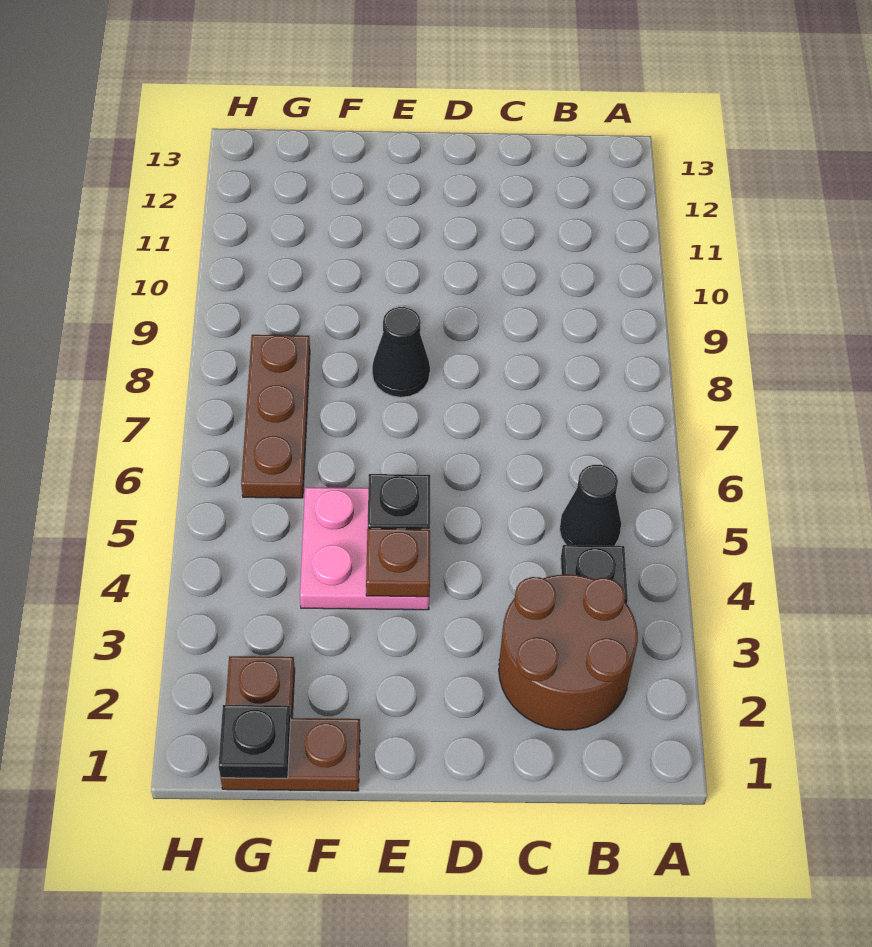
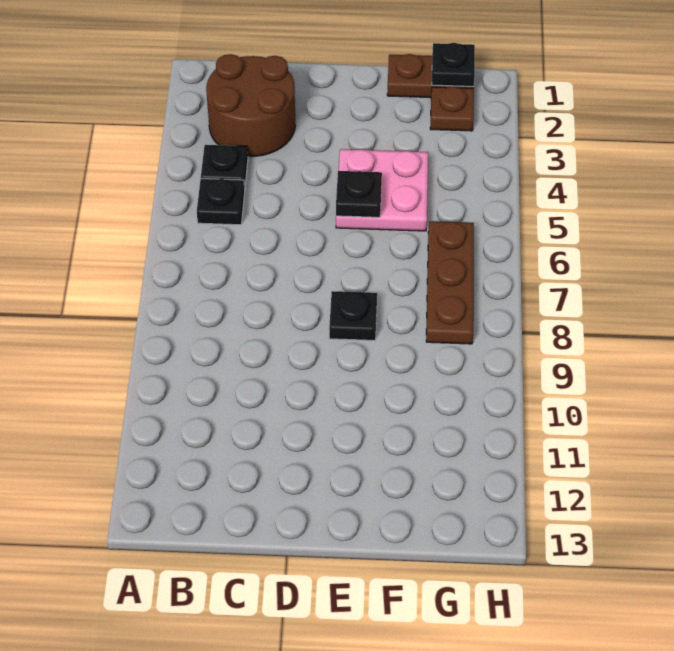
black 1x1 cone [560,465,621,546] -> black 1x1 plate [197,179,245,225]
brown 1x1 plate [366,529,430,597] -> none
black 1x1 cone [372,307,430,397] -> black 1x1 plate [329,291,377,340]

